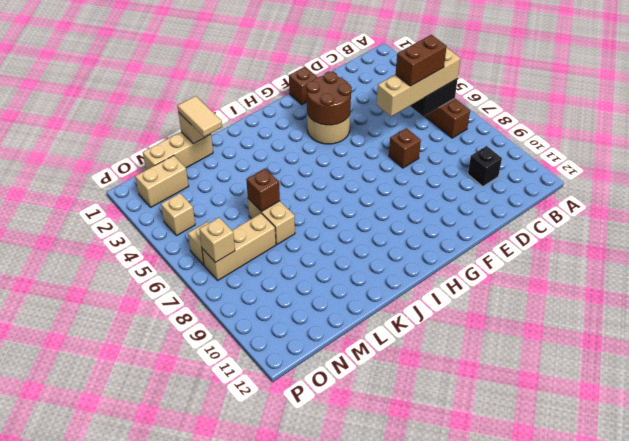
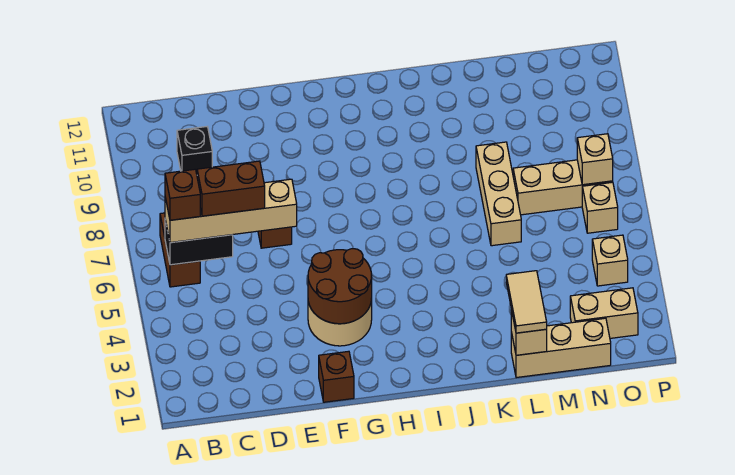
tan 1x2 brick [248,199,295,244] -> tan 1x3 brick [476,142,521,246]
brown 1x1 brick [246,169,280,211] -> brown 1x1 brick moved to [165,169,200,220]

